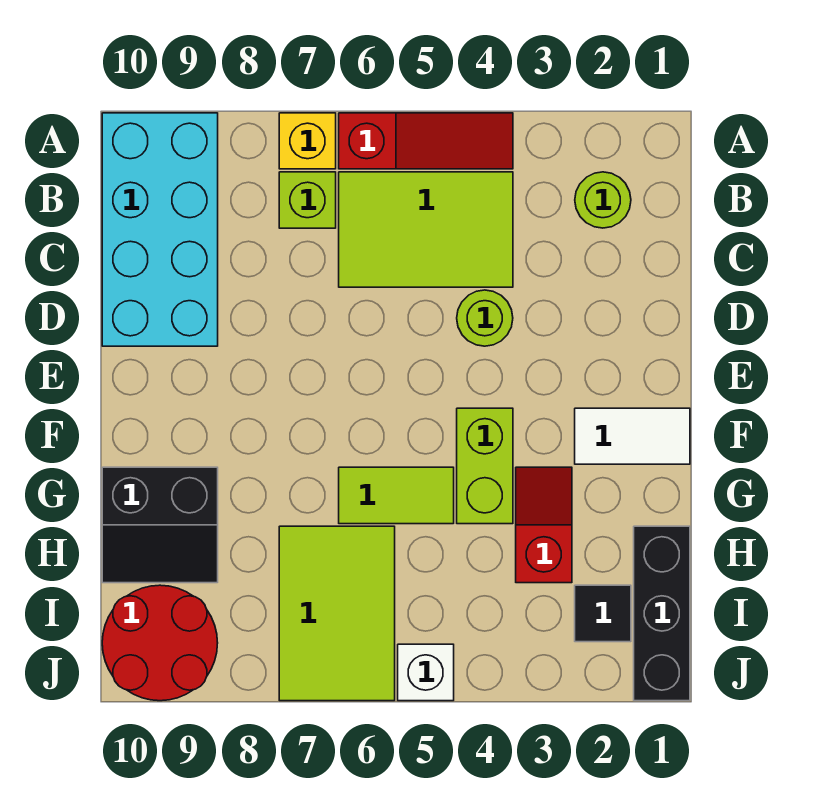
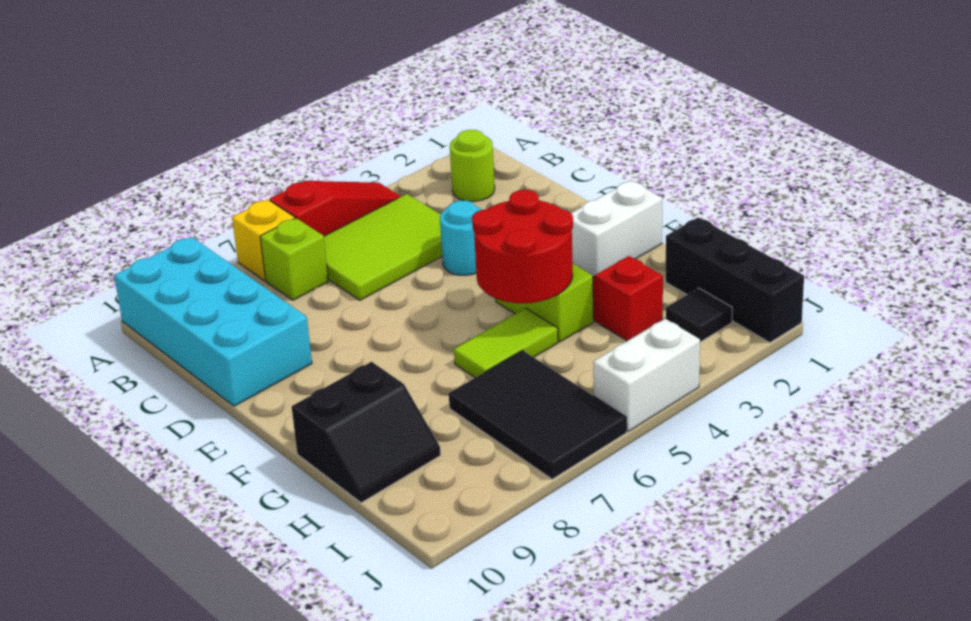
lime 1x1 round brick [457,290,513,346] -> cyan 1x1 round brick [440,200,481,275]
white 1x2 tile [575,408,690,464] -> white 1x2 brick [571,181,662,276]
lime 2x3 tile [279,526,395,701] -> black 2x3 tile [449,350,627,479]
red 2x2 round brick [102,585,218,701] -> red 2x2 round brick moved to [472,190,573,303]
white 1x1 brick [398,644,454,701] -> white 1x2 brick [593,319,700,431]

